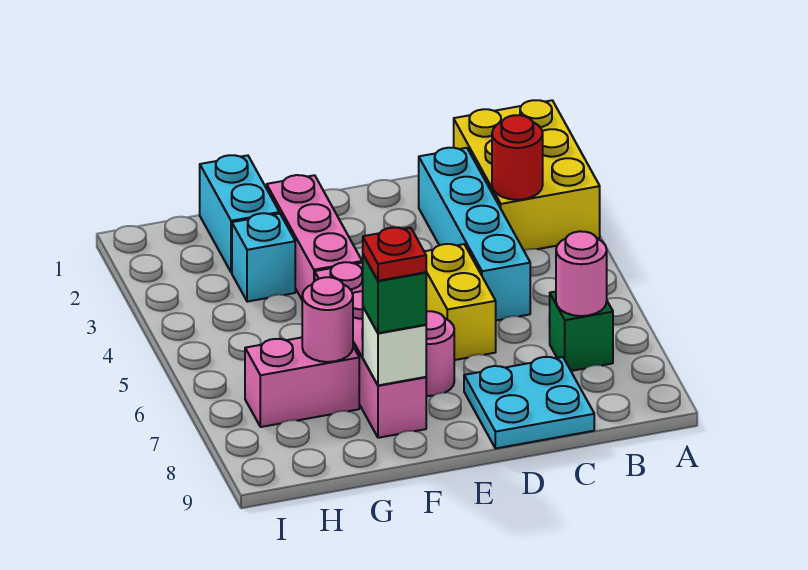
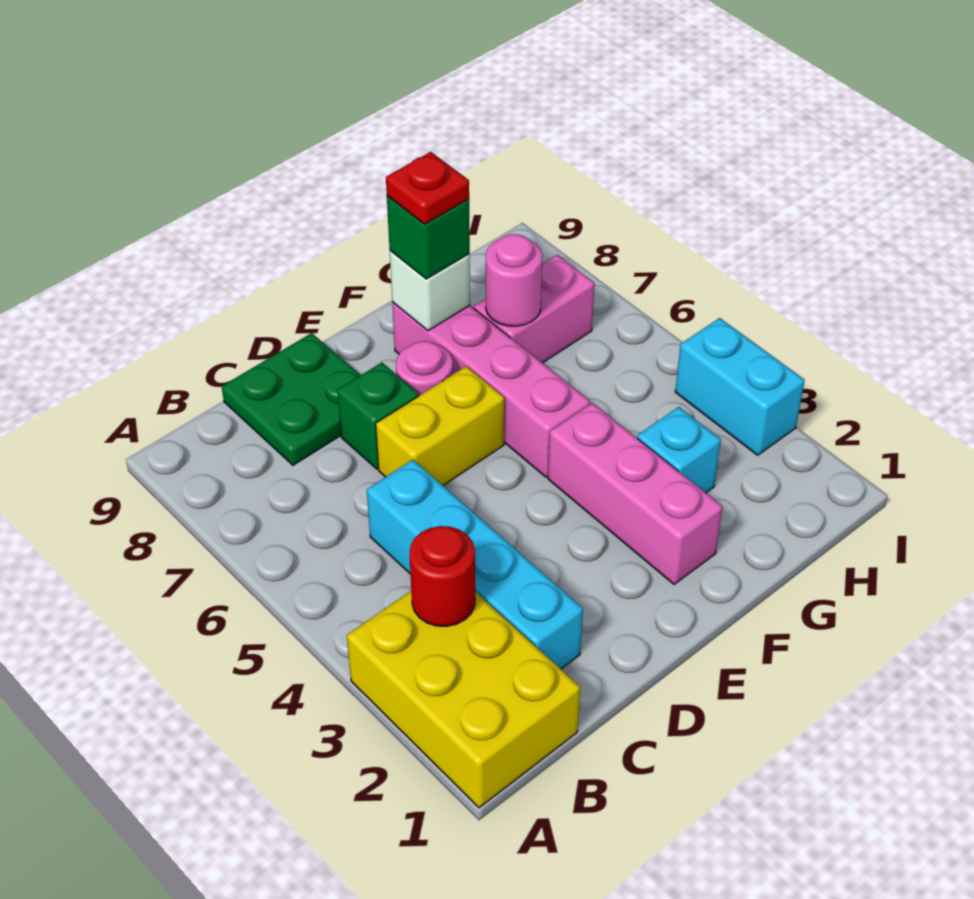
green 1x1 brick [550,292,613,371] -> green 1x1 brick moved to [337,363,419,469]
pink 1x1 round brick [556,231,607,316] -> none
cyan 2x2 plate [464,357,594,449] -> green 2x2 plate [222,333,360,465]
yellow 1x2 brick [424,244,496,360] -> yellow 1x2 brick turned to [376,366,504,485]
cyan 1x2 brick [200,155,279,273] -> cyan 1x2 brick moved to [675,318,805,455]

